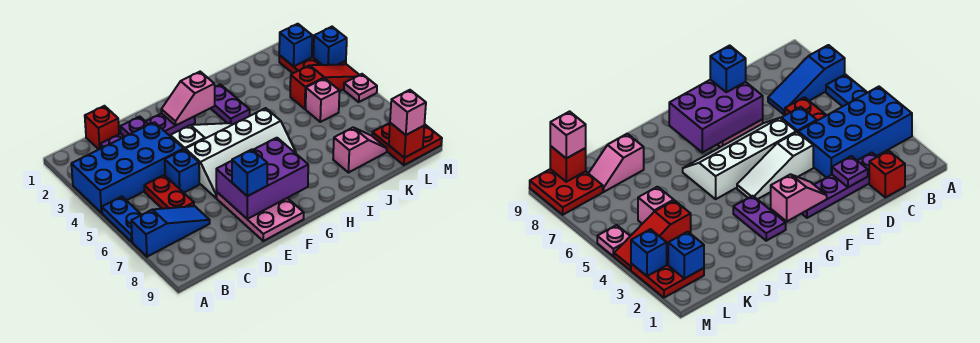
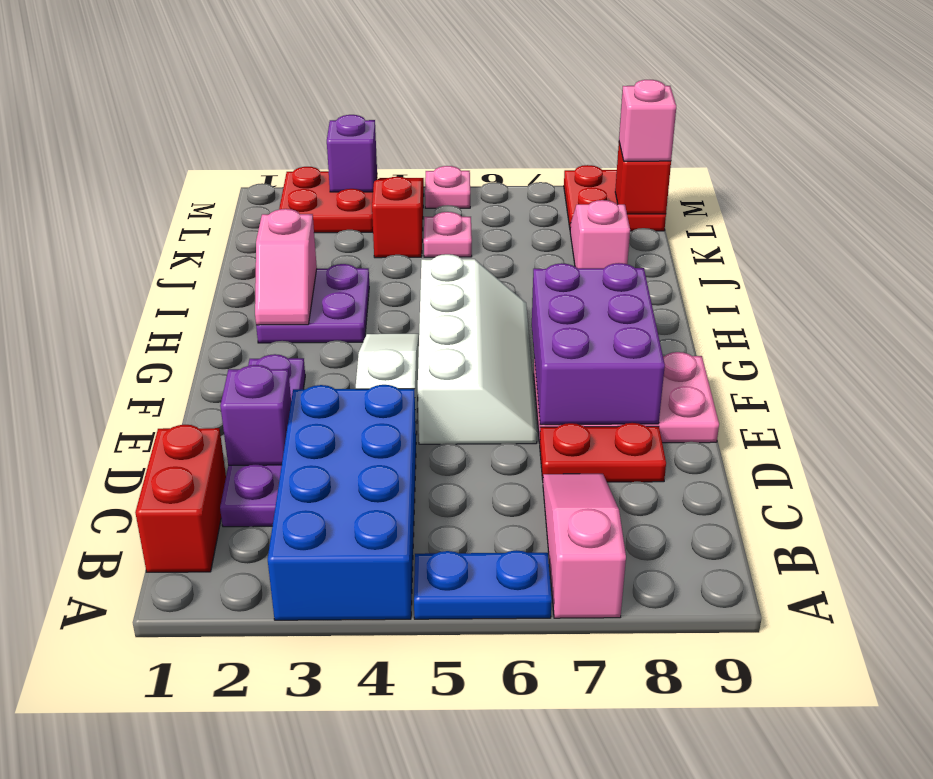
blue 1x3 slope [131,206,210,257] -> pink 1x3 slope [543,474,626,618]
red 1x1 brick [85,106,119,149] -> red 1x2 brick [135,425,226,572]
red 1x2 plate [144,175,194,209] -> red 1x2 plate moved to [539,423,666,482]
purple 1x1 plate [120,117,149,137] -> purple 1x1 brick [220,365,291,465]
blue 1x1 brick [165,149,199,193] -> none
blue 1x1 brick [232,150,267,196] -> none
pink 1x2 slope [161,72,215,126] -> pink 1x2 slope moved to [255,209,317,325]
purple 1x2 plate [211,84,250,125] -> purple 2x2 plate [256,264,369,343]
pink 1x1 brick [306,78,339,122] -> pink 1x1 plate [424,212,472,257]
blue 1x1 brick [279,24,312,67] -> none
blue 1x1 brick [313,27,347,65] -> purple 1x1 brick [327,115,377,192]

